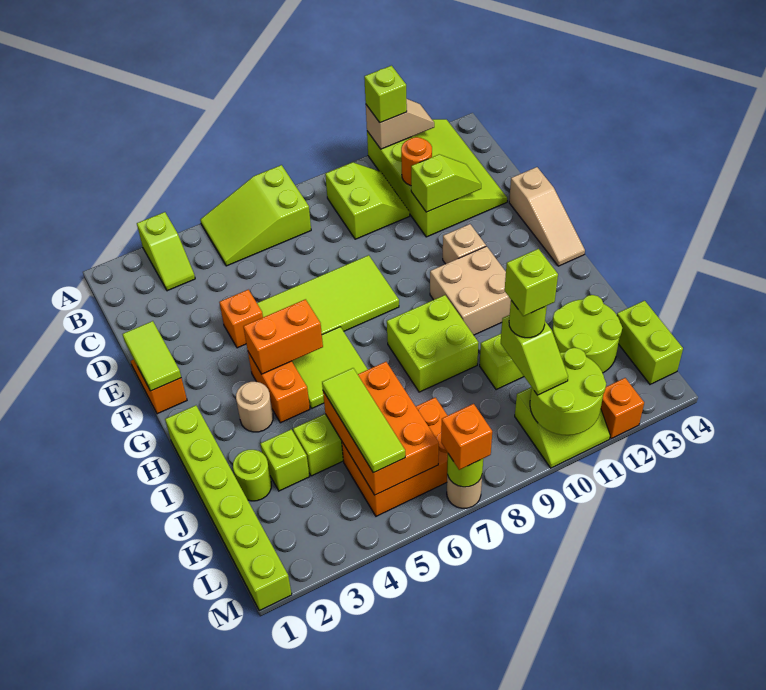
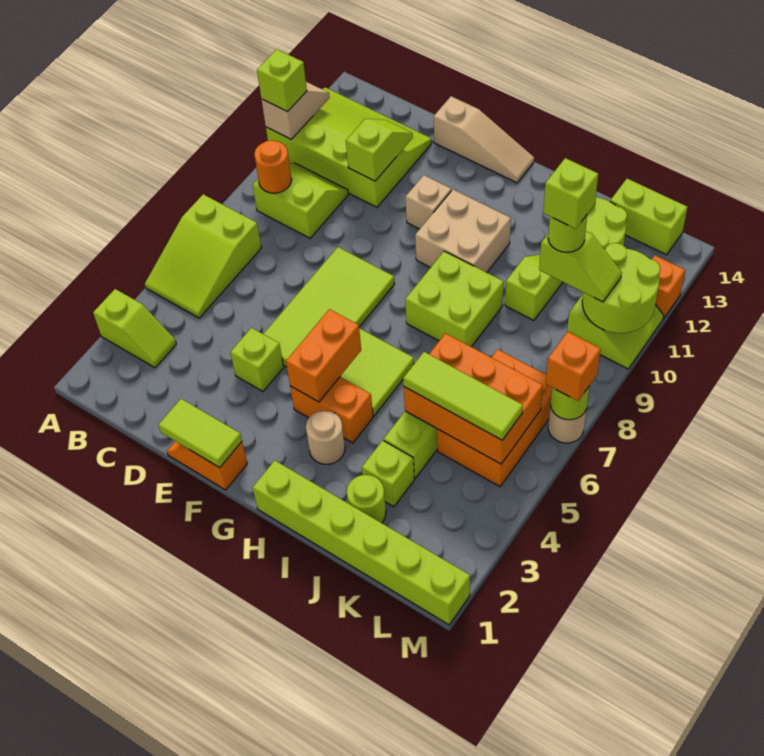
orange 1x1 round brick [401,137,432,186] -> orange 1x1 round brick moved to [254,140,292,193]
orange 1x1 brick [219,290,263,348] -> lime 1x1 brick [230,328,284,391]

